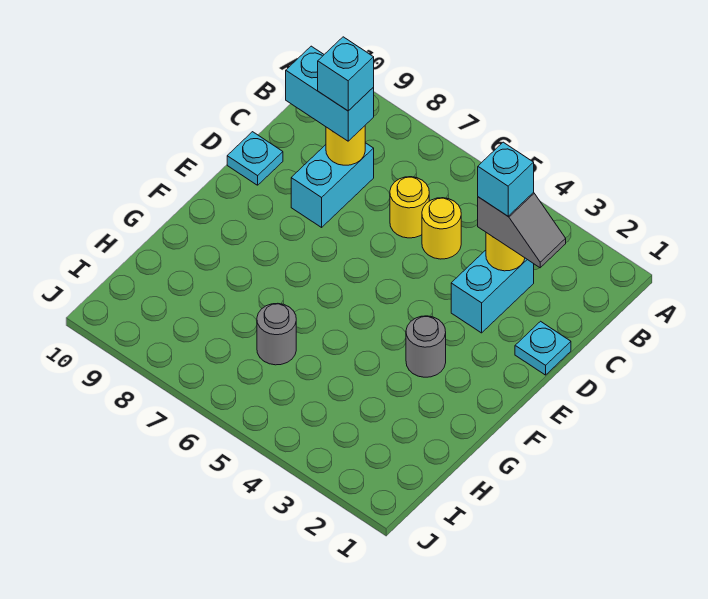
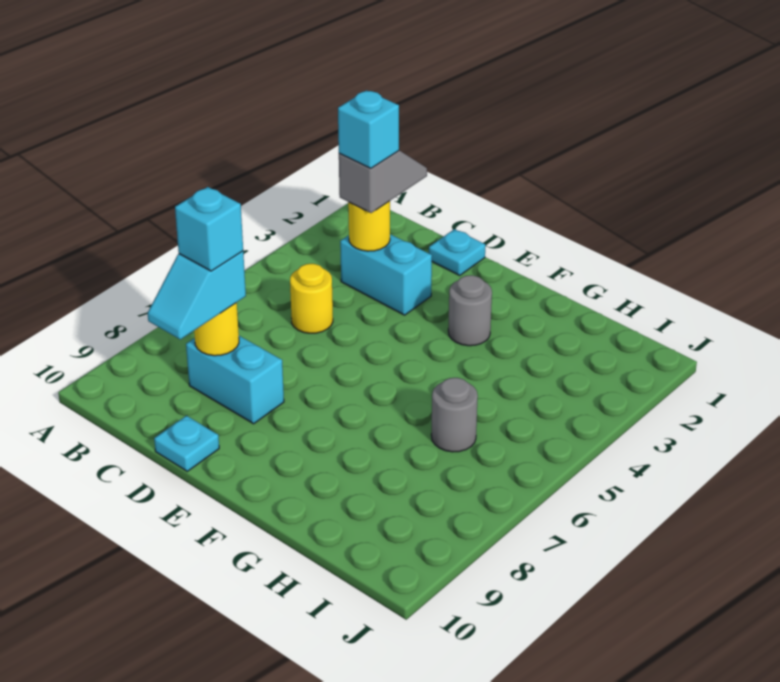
yellow 1x1 round brick [390,177,429,238] -> none
cyan 1x2 brick [286,46,374,141] -> cyan 1x2 slope [148,251,246,339]

